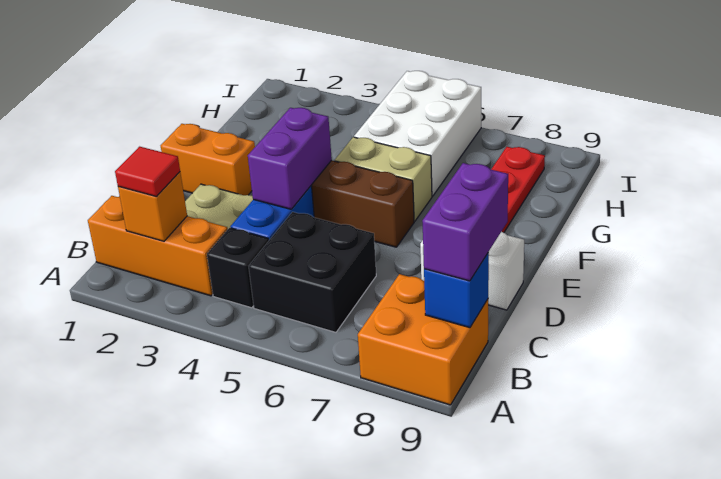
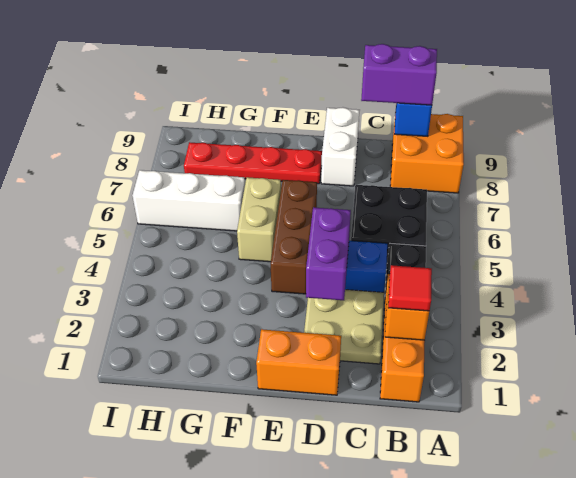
purple 1x2 brick [248,108,332,209] -> purple 1x2 brick turned to [306,207,351,300]
orange 1x2 brick [161,124,255,195] -> orange 1x2 brick turned to [256,329,341,395]
white 2x3 brick [354,71,481,196] -> white 1x3 brick [132,170,245,231]

